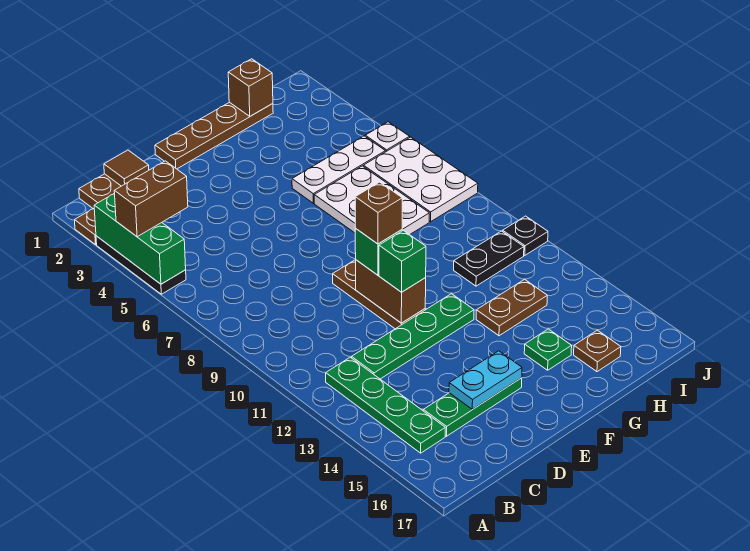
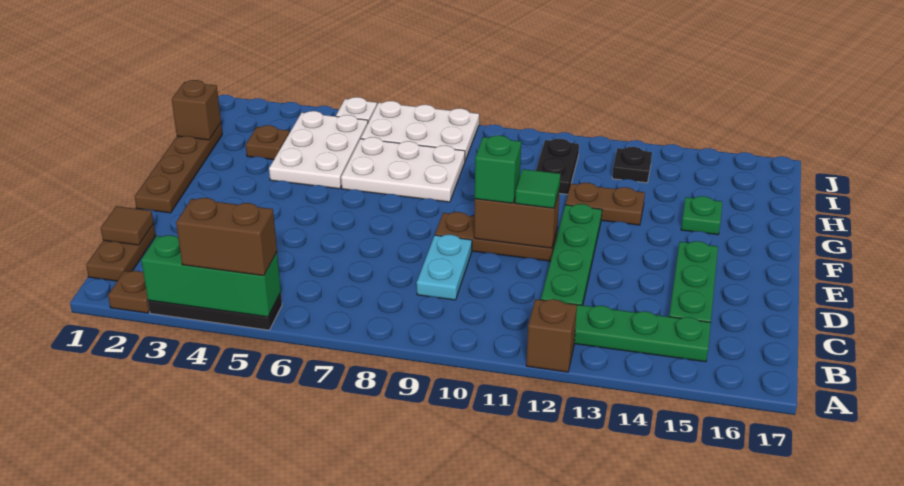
brown 1x2 brick [114,161,188,237] -> brown 1x2 brick turned to [176,198,277,276]
cyan 1x2 plate [449,351,522,409] -> cyan 1x2 plate moved to [417,235,472,300]
brown 1x1 brick [355,182,402,244] -> brown 1x1 brick moved to [526,299,577,372]
green 1x1 brick [379,230,426,292] -> green 1x1 tile [515,169,561,208]
white 1x3 plate [292,136,385,203] -> white 2x3 plate [269,111,368,189]
brown 1x2 plate [476,279,547,336] -> brown 1x2 plate turned to [565,183,645,225]
brown 1x1 plate [574,330,621,372] -> brown 1x1 plate moved to [246,125,289,160]
black 1x1 plate [503,216,548,255] -> black 1x1 plate moved to [612,147,652,183]

